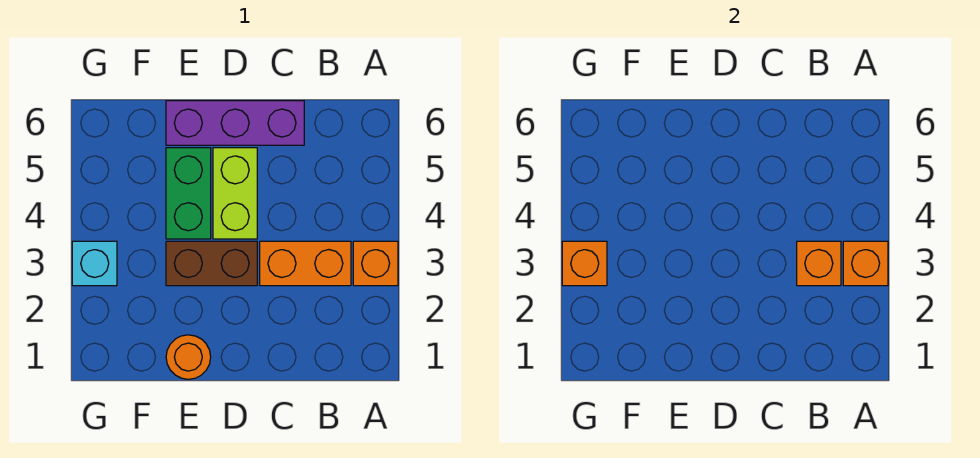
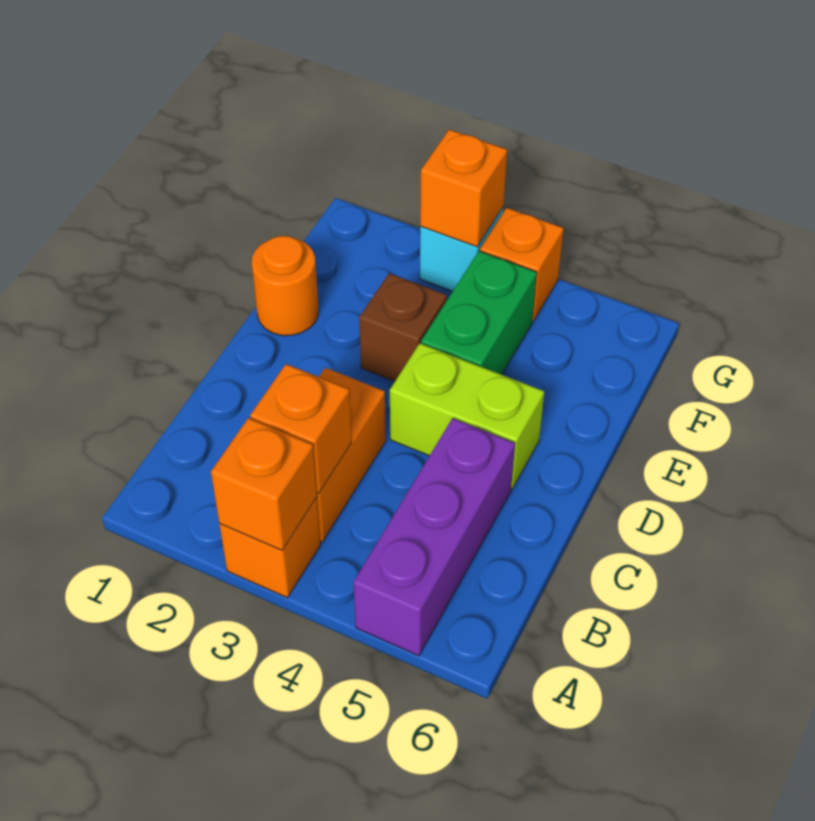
purple 1x3 brick [166,101,304,145] -> purple 1x3 brick moved to [353,418,515,656]
brown 1x2 brick [166,241,257,286] -> brown 1x1 brick [359,273,447,381]
green 1x2 brick [166,148,211,239] -> green 1x2 brick turned to [421,251,537,375]
none -> orange 1x1 brick [480,208,564,321]

